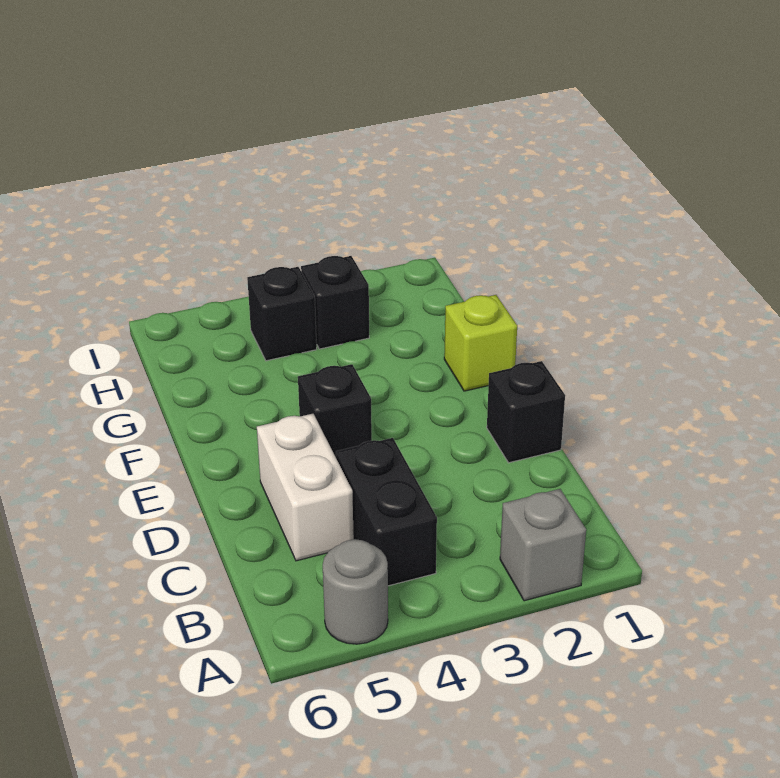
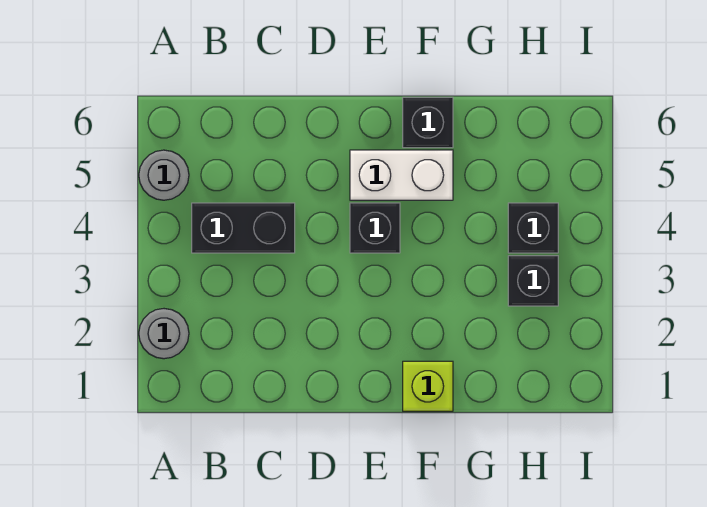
grey 1x1 brick [500,489,586,601] -> grey 1x1 round brick [139,309,189,359]
white 1x2 brick [257,414,354,561] -> white 1x2 brick moved to [350,150,453,200]
black 1x1 brick [487,361,565,463] -> black 1x1 brick moved to [403,97,453,148]

